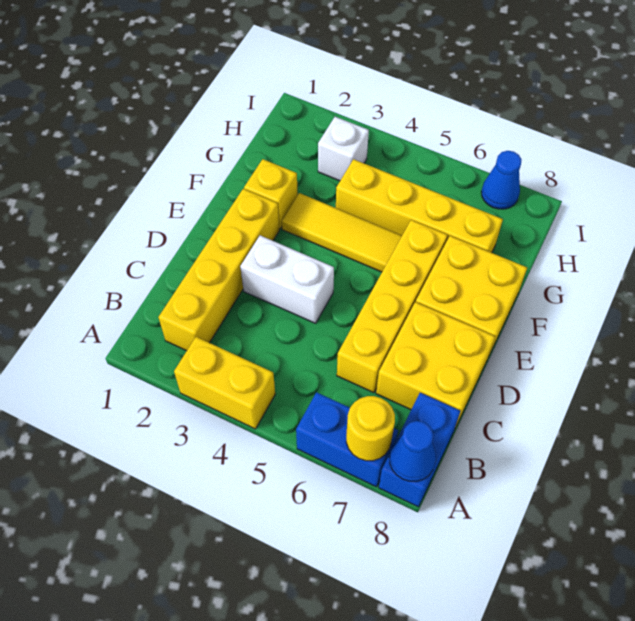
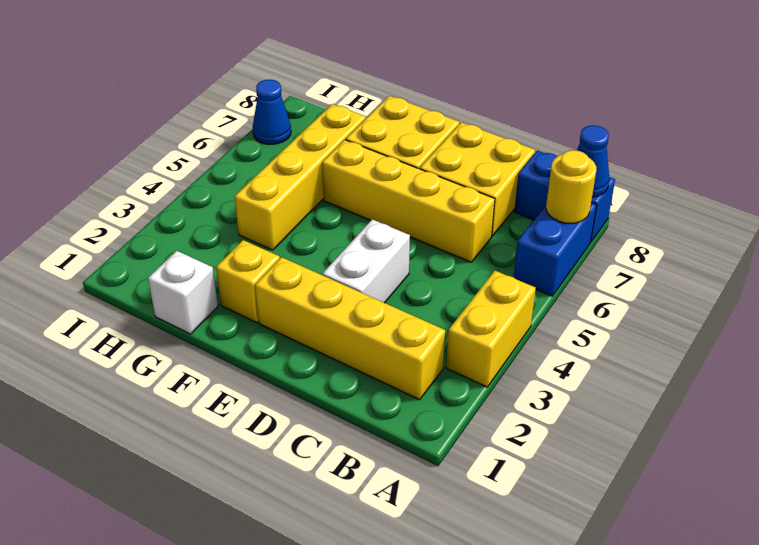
yellow 1x3 tile [282,193,402,272] -> none
white 1x1 brick [318,117,369,181] -> white 1x1 brick moved to [148,251,218,334]

